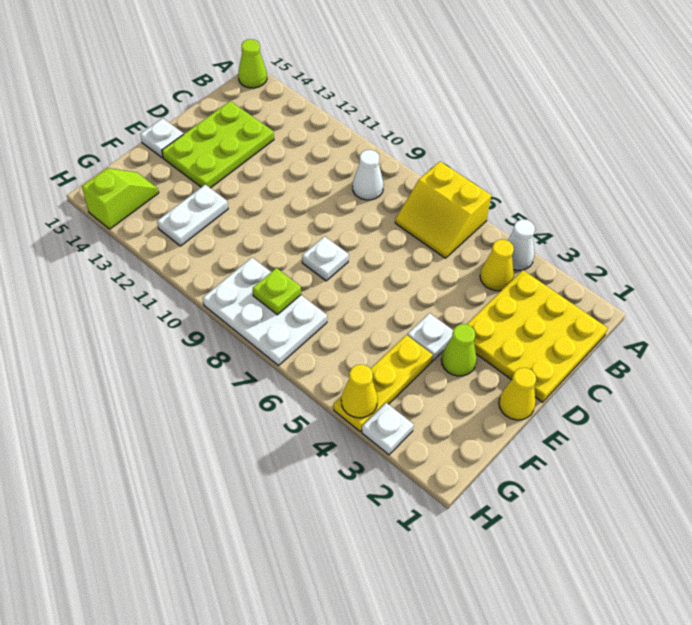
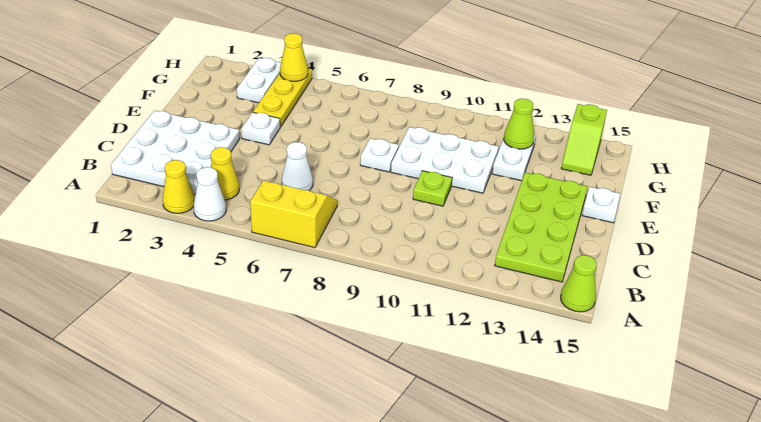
yellow 3x3 plate [467,270,607,402] -> white 3x3 plate [111,111,240,194]
white 1x1 cone [353,150,384,200] -> white 1x1 cone moved to [282,142,313,191]
lime 2x3 plate [162,101,274,188] -> lime 2x4 plate [495,173,588,282]
yellow 1x1 cone [499,368,536,420] -> yellow 1x1 cone moved to [163,160,195,213]
lime 1x1 cone [441,324,477,376] -> lime 1x1 cone moved to [504,99,534,149]
white 2x3 plate [203,258,327,366] -> white 2x3 plate moved to [391,127,499,193]
lime 1x1 plate [253,268,301,315] -> lime 1x1 plate moved to [413,171,452,206]
white 1x1 plate [362,403,414,455] -> white 1x2 plate [237,58,281,103]

